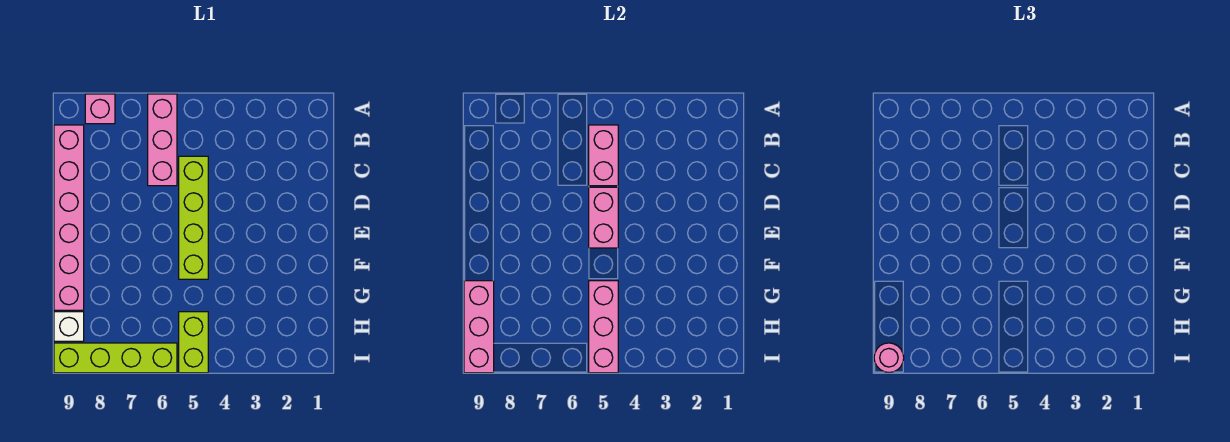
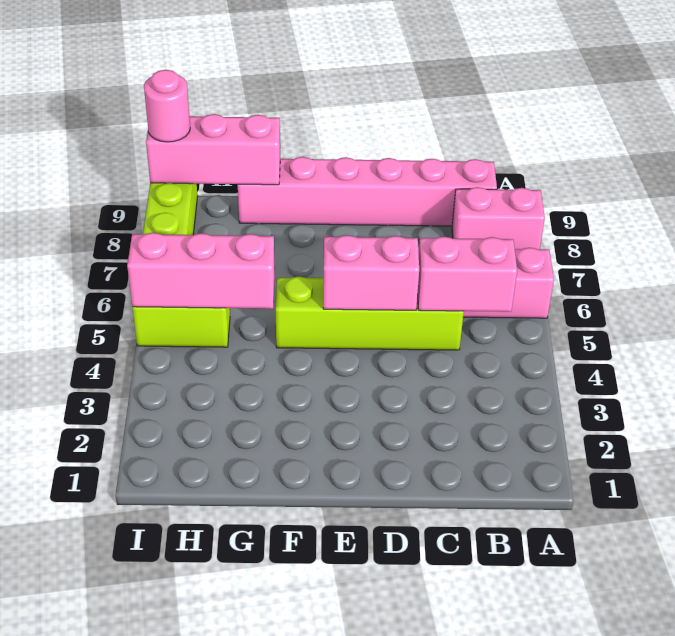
pink 1x1 brick [85,94,115,124] -> pink 1x2 brick [452,187,545,249]
white 1x1 brick [54,312,84,341] -> none

